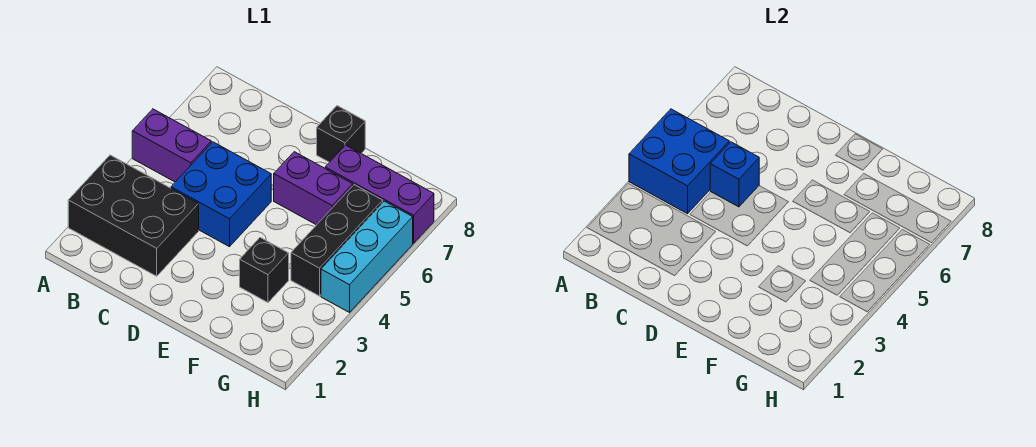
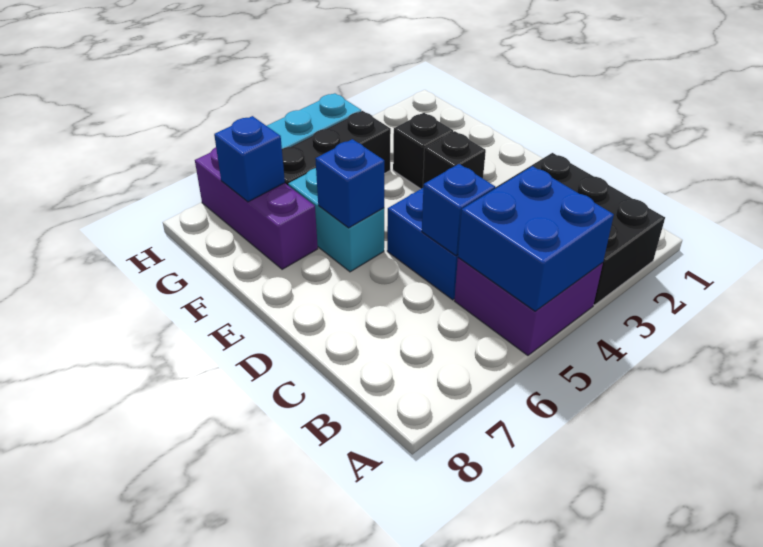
purple 1x2 brick [132,109,211,182] -> purple 2x2 brick [455,258,603,355]
purple 1x2 brick [274,152,353,225] -> cyan 1x2 brick [288,168,384,272]
none -> blue 1x1 brick [315,139,384,228]
black 1x1 brick [317,106,365,162] -> black 1x1 brick moved to [423,131,486,186]
none -> blue 1x1 brick [214,116,285,202]

